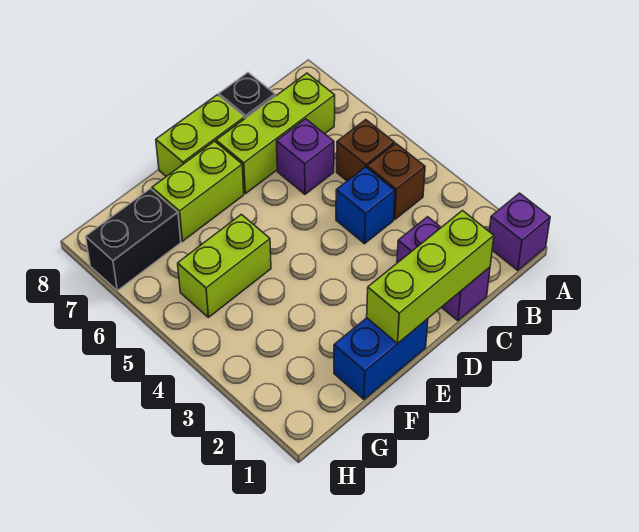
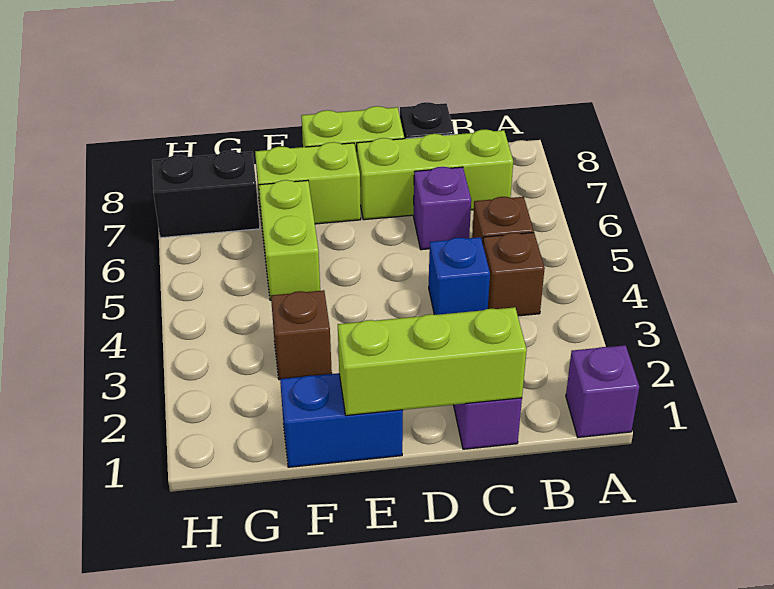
none -> brown 1x1 brick [271,290,332,380]
lime 1x2 brick [178,214,271,317] -> lime 1x2 brick turned to [259,180,320,300]

